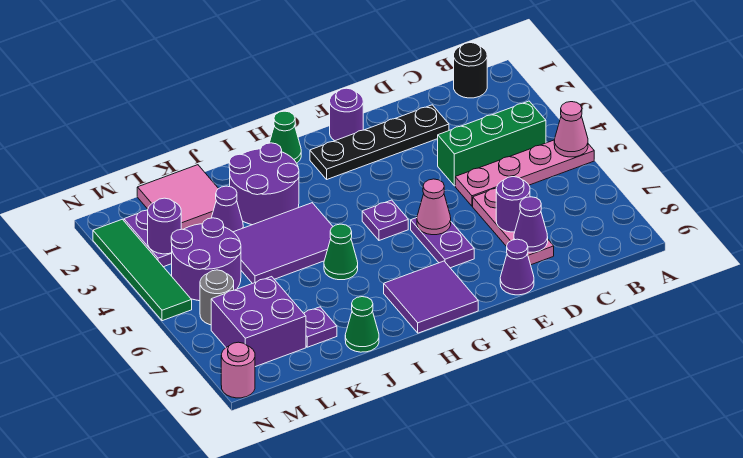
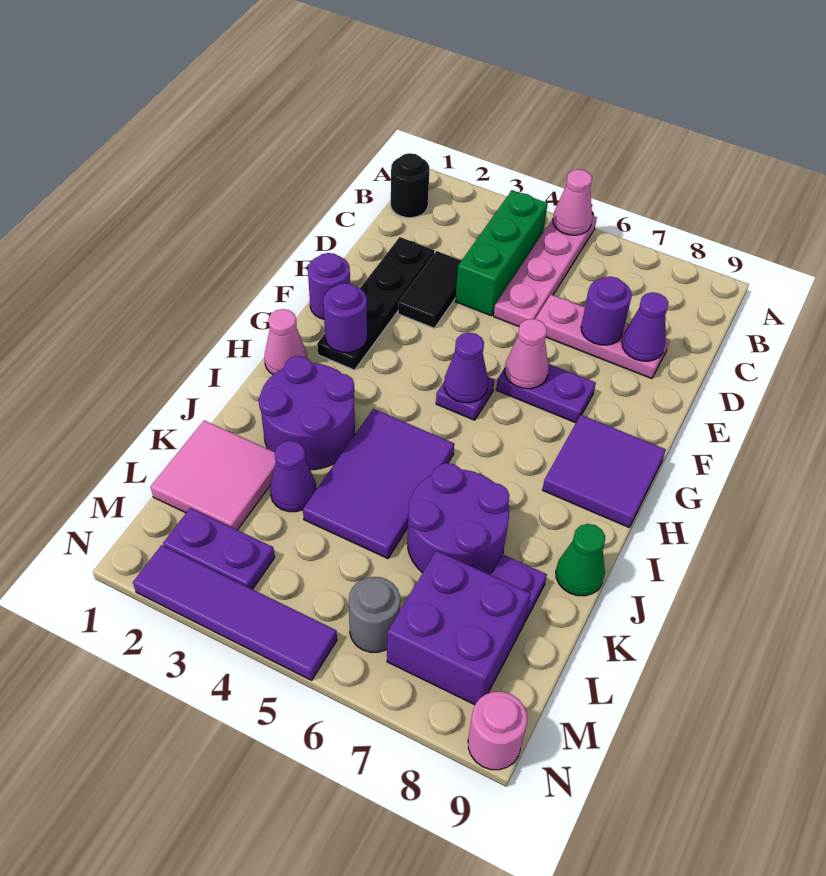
none -> black 1x2 tile [398,251,462,328]
purple 1x1 cone [500,239,534,295] -> purple 1x1 cone moved to [444,333,488,403]
green 1x1 cone [270,111,301,163] -> pink 1x1 cone [264,309,307,375]
green 1x1 cone [324,224,358,280] -> none
purple 2x2 round brick [171,218,241,301] -> purple 2x2 round brick moved to [407,463,509,574]
purple 1x1 round brick [148,198,181,254] -> purple 1x1 round brick moved to [323,283,367,353]
green 1x4 tile [93,219,192,321] -> purple 1x4 tile [133,545,337,680]

